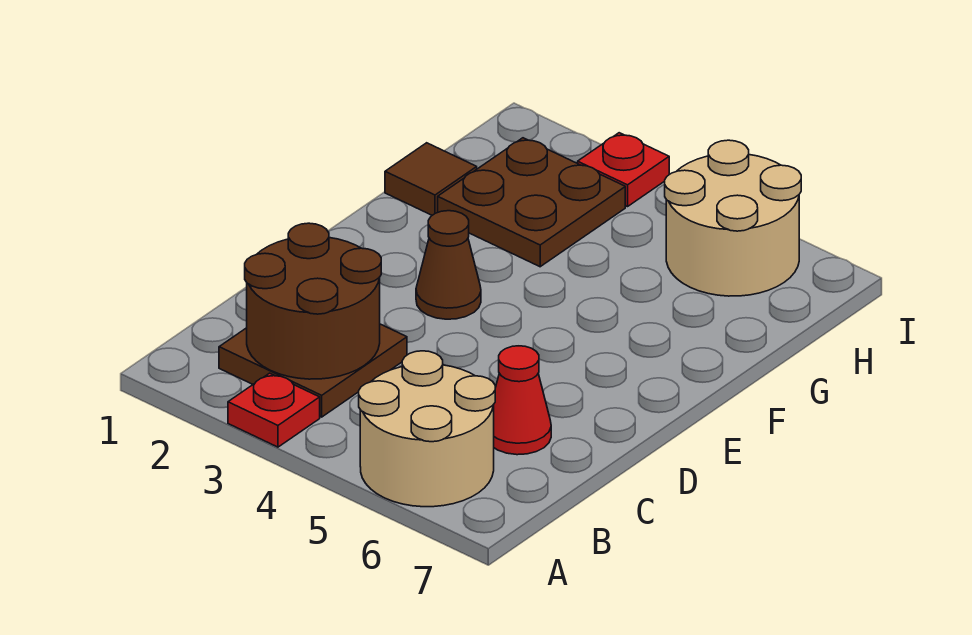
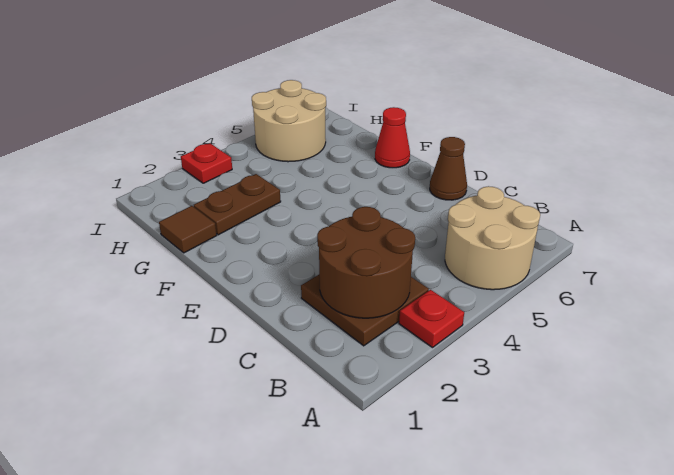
red 1x1 cone [494,346,551,455] -> red 1x1 cone moved to [375,107,410,168]
brown 1x1 cone [416,211,481,319] -> brown 1x1 cone moved to [430,137,467,200]
brown 2x2 plate [438,138,625,267] -> brown 1x2 plate [194,174,281,235]

